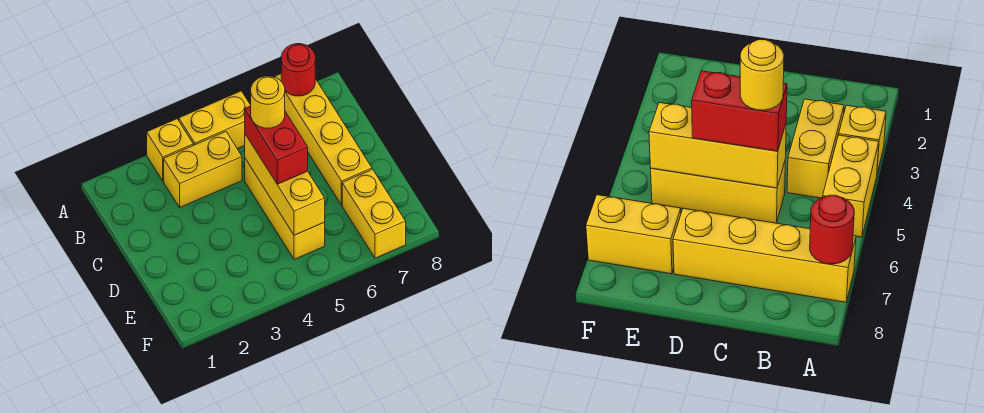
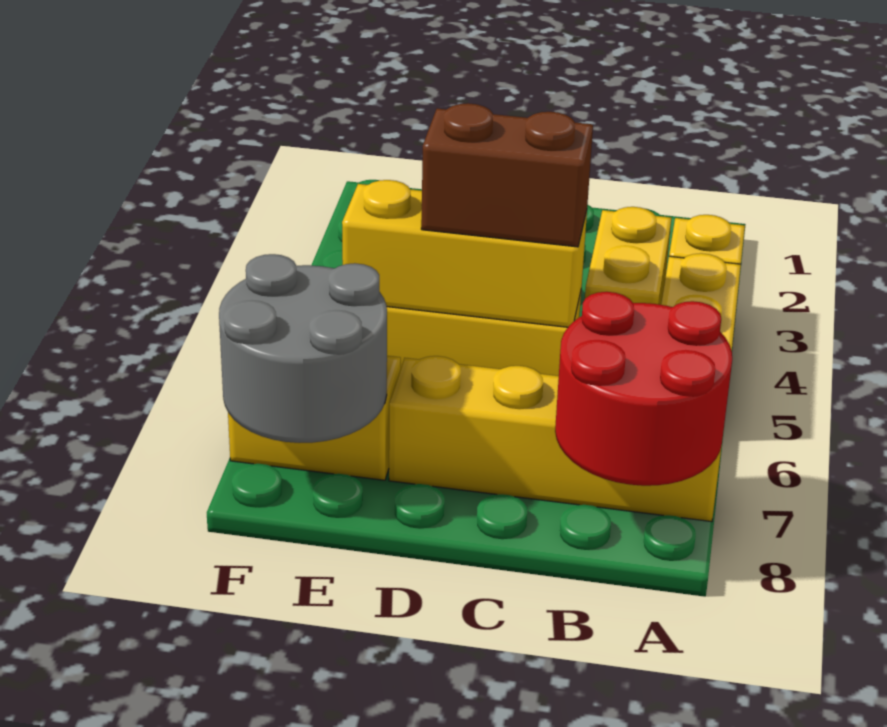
red 1x1 round brick [281,44,315,96] -> red 2x2 round brick [555,292,732,486]
red 1x2 brick [245,106,308,184] -> brown 1x2 brick [421,103,593,247]
yellow 1x1 round brick [251,76,285,128] -> none
none -> grey 2x2 round brick [219,254,387,443]

